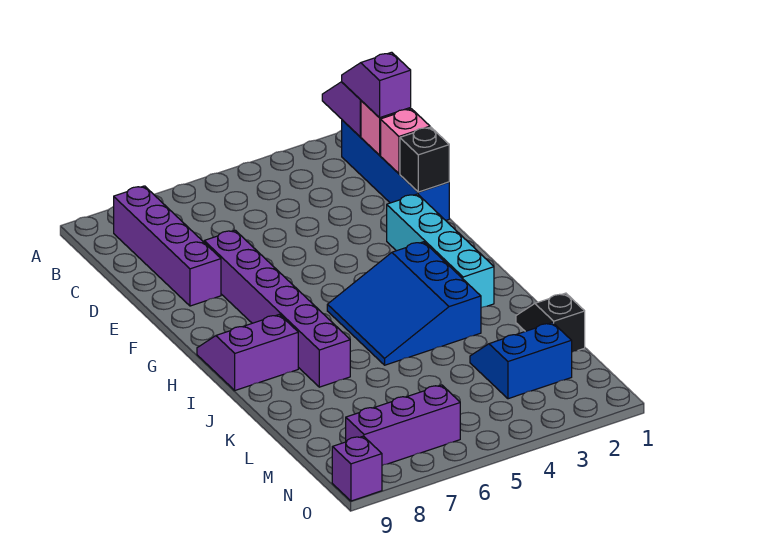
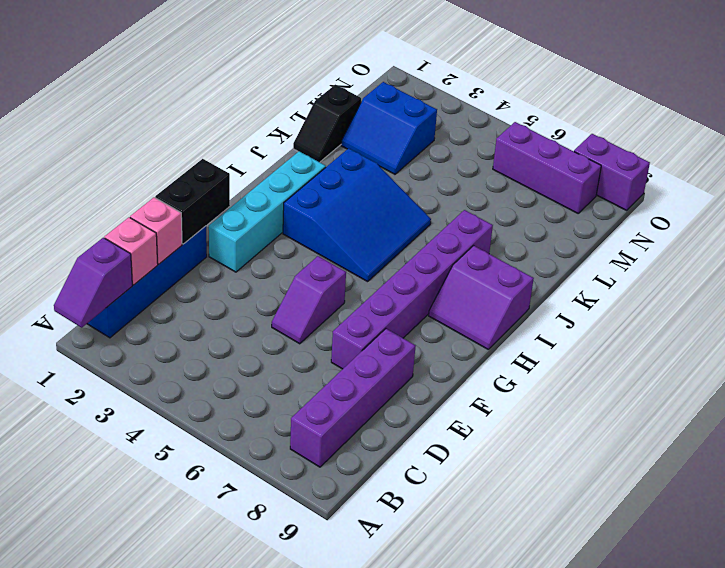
purple 1x2 slope [342,52,411,118] -> purple 1x2 slope moved to [272,256,346,344]
black 1x1 brick [400,127,449,192] -> black 1x2 brick [155,159,230,244]
purple 1x1 brick [332,436,382,501] -> purple 1x2 brick [574,134,650,210]

